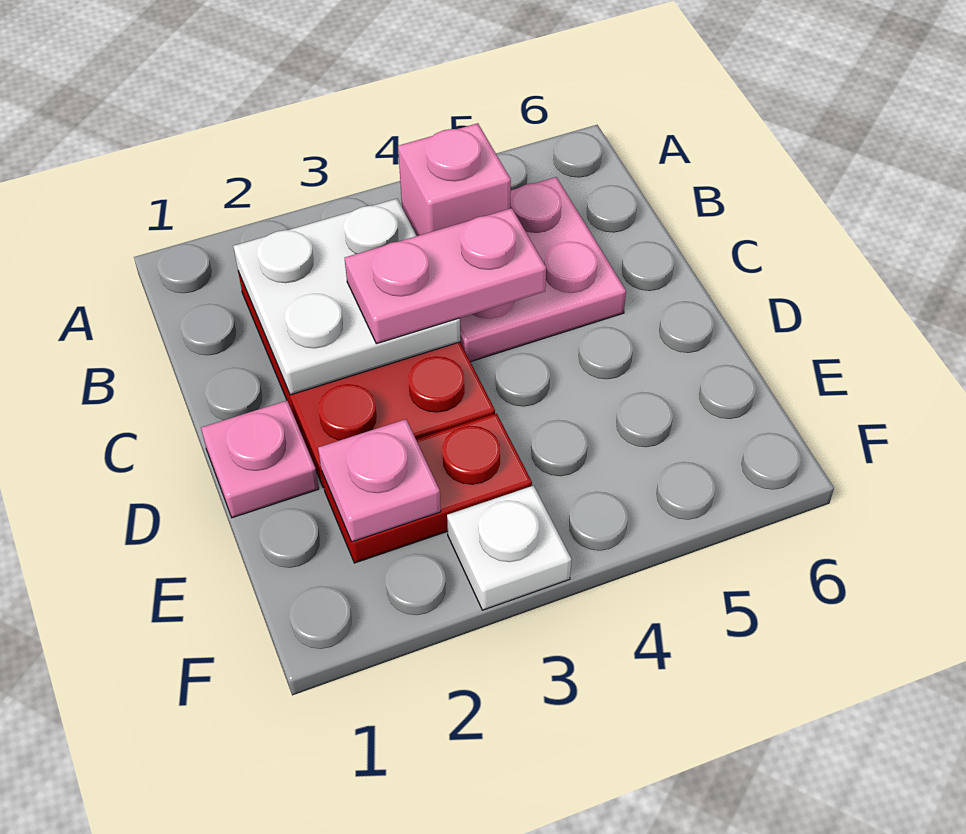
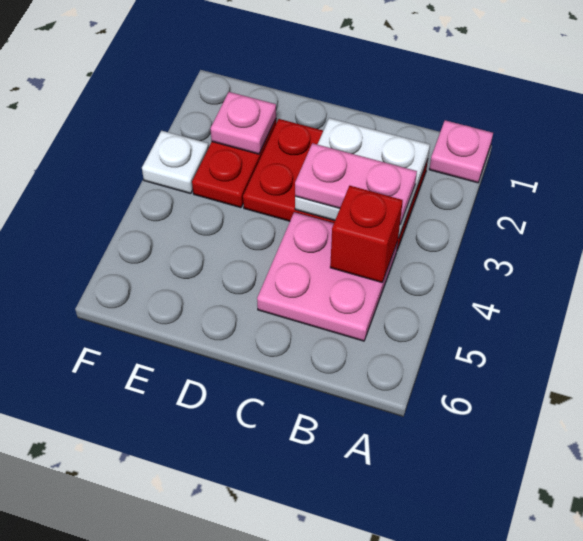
pink 1x1 brick [398,123,511,236] -> red 1x1 brick [330,186,403,282]
pink 1x2 plate [345,208,546,344] -> pink 1x2 plate turned to [295,143,417,224]
pink 1x1 plate [201,401,319,518] -> pink 1x1 plate moved to [429,120,493,183]

